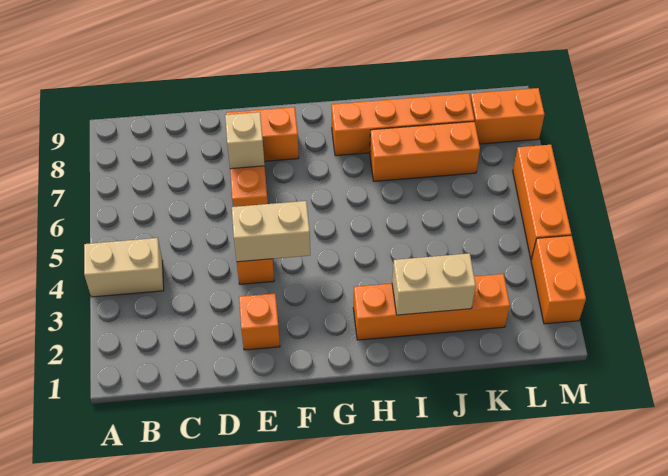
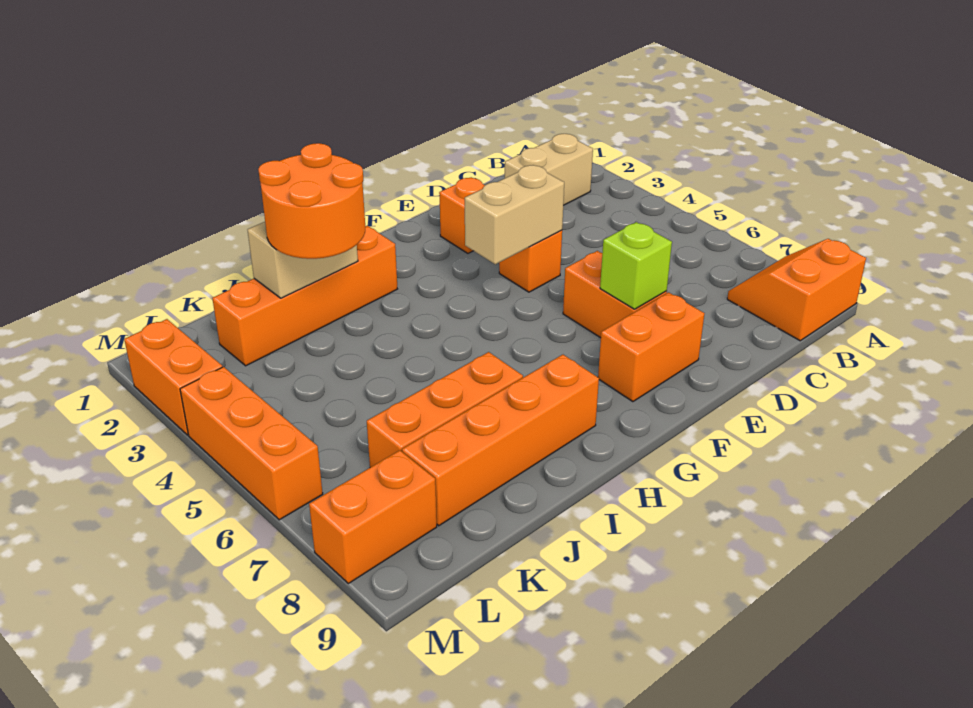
tan 1x2 brick [84,238,164,297] -> tan 1x2 brick moved to [505,134,593,205]
none -> orange 2x2 slope [727,239,866,341]
tan 1x1 brick [225,112,265,169] -> lime 1x1 brick [600,222,672,309]
none -> orange 2x2 round brick [258,143,365,259]

